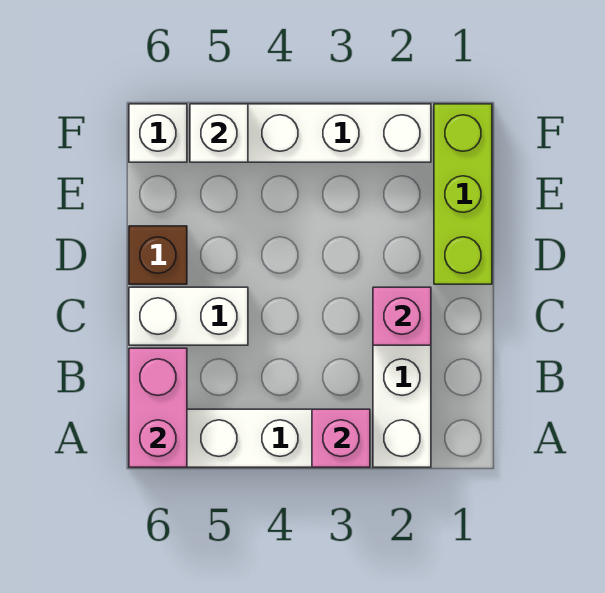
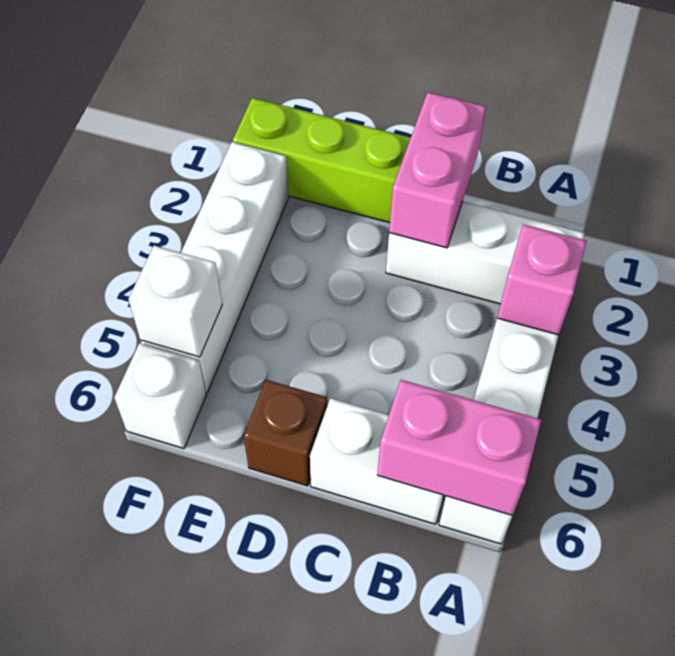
pink 1x1 brick [373,287,431,345] -> pink 1x2 brick [389,92,486,248]
white 1x2 brick [129,287,248,345] -> white 1x2 brick turned to [310,398,444,524]

